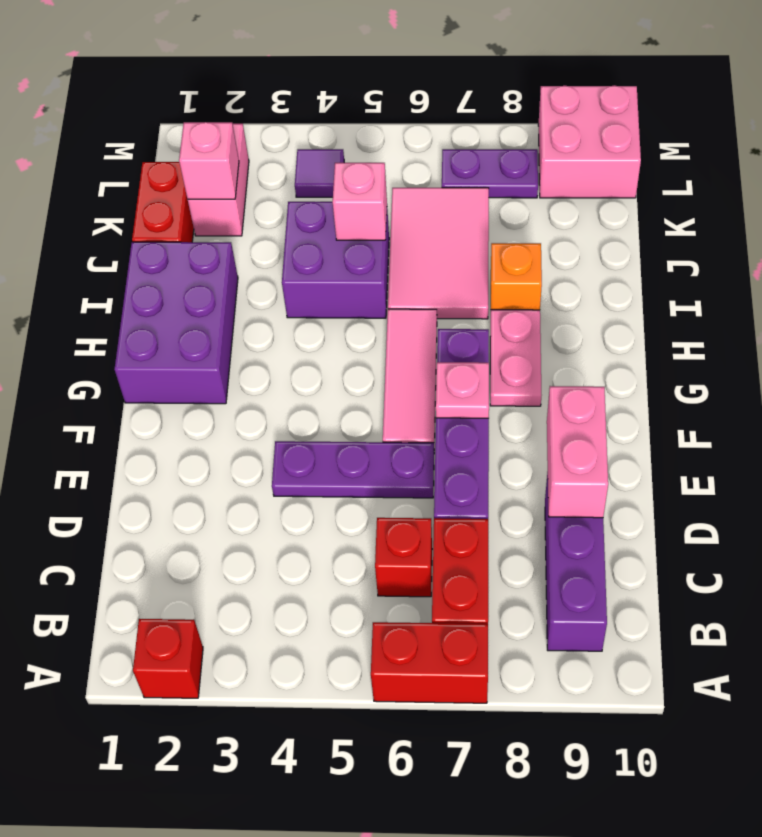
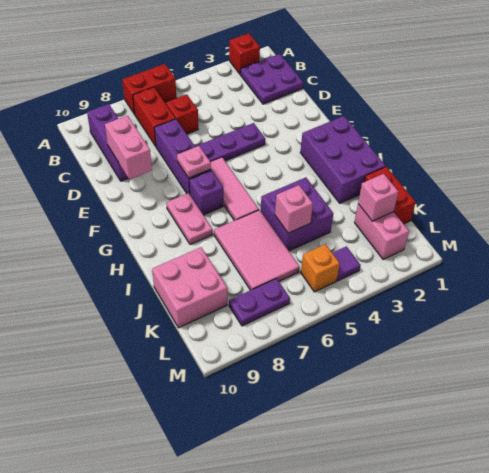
none -> purple 2x2 plate [240,54,303,104]
orange 1x1 brick [491,243,542,310] -> orange 1x1 brick moved to [301,244,340,292]
pink 2x2 brick [538,85,641,198] -> pink 2x2 brick moved to [152,247,227,328]

